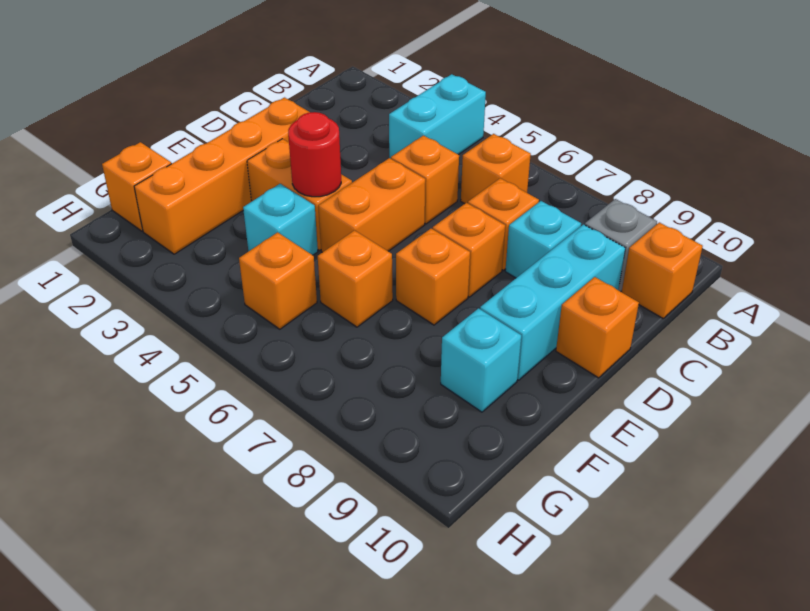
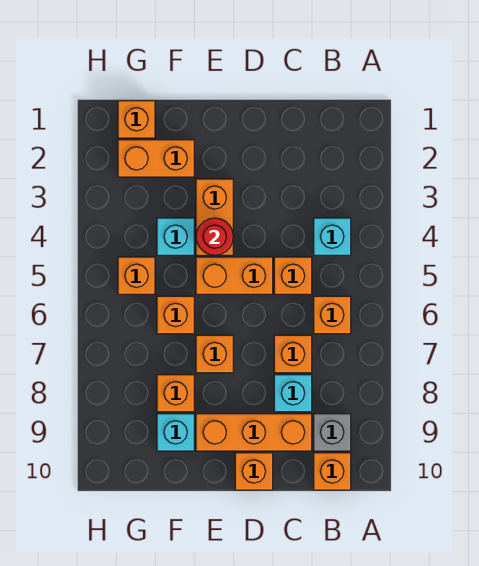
cyan 1x2 brick [389,74,486,159] -> cyan 1x1 brick [314,218,351,255]
cyan 1x3 brick [480,225,625,380] -> orange 1x3 brick [196,414,312,451]
orange 1x4 brick [134,98,310,254] -> orange 1x2 brick [118,140,194,177]
orange 1x1 brick [433,203,505,297] -> orange 1x1 brick moved to [157,375,194,412]

